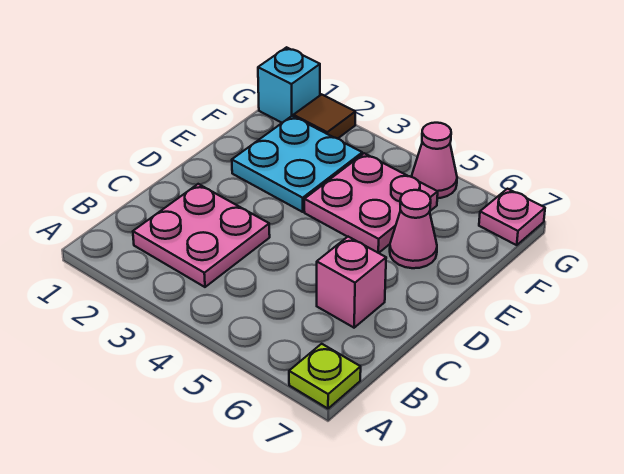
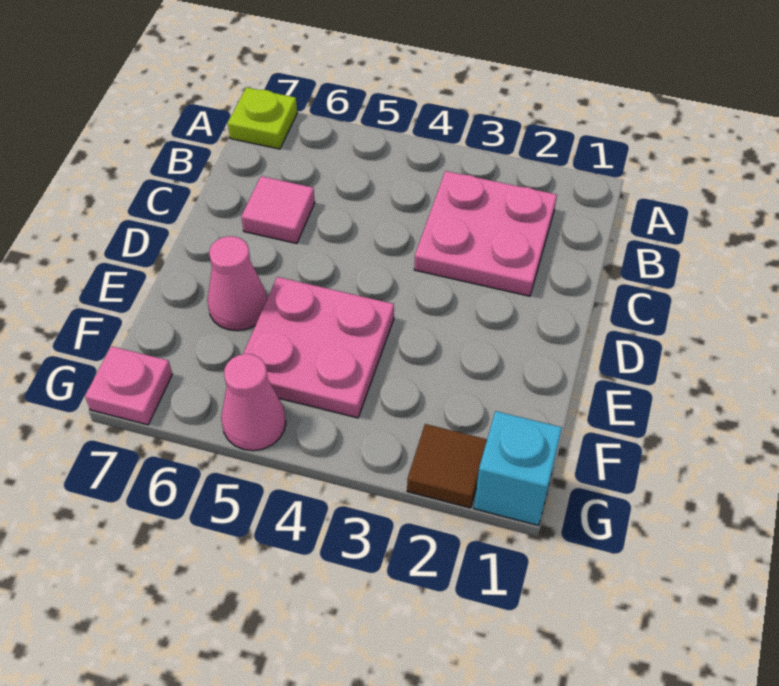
pink 1x1 brick [317,237,386,328] -> pink 1x1 tile [241,176,315,244]
cyan 2x2 plate [232,116,362,212] -> none

